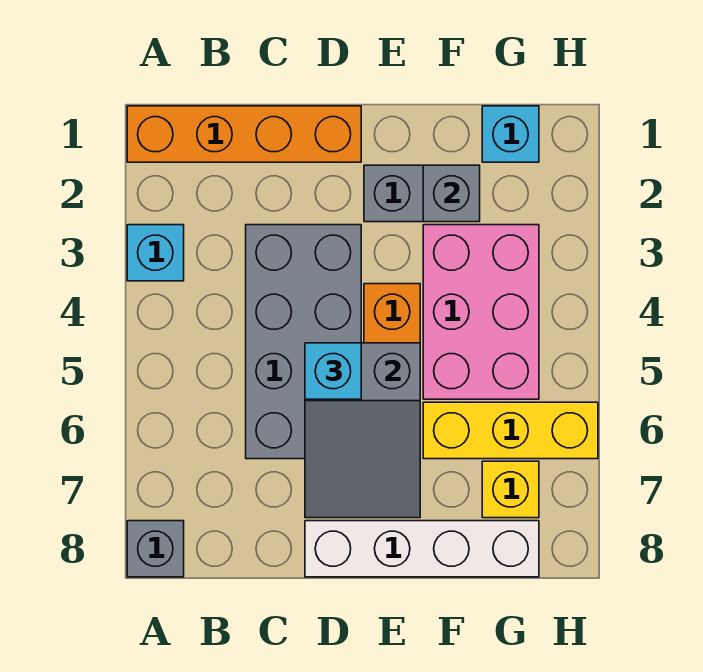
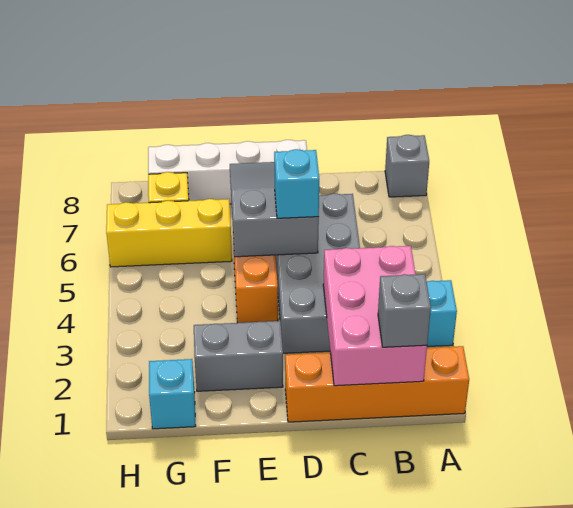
grey 1x1 brick [423,165,480,222] -> grey 1x1 brick moved to [378,274,431,347]
pink 2x3 brick [423,225,539,399] -> pink 2x3 brick moved to [323,246,427,386]

